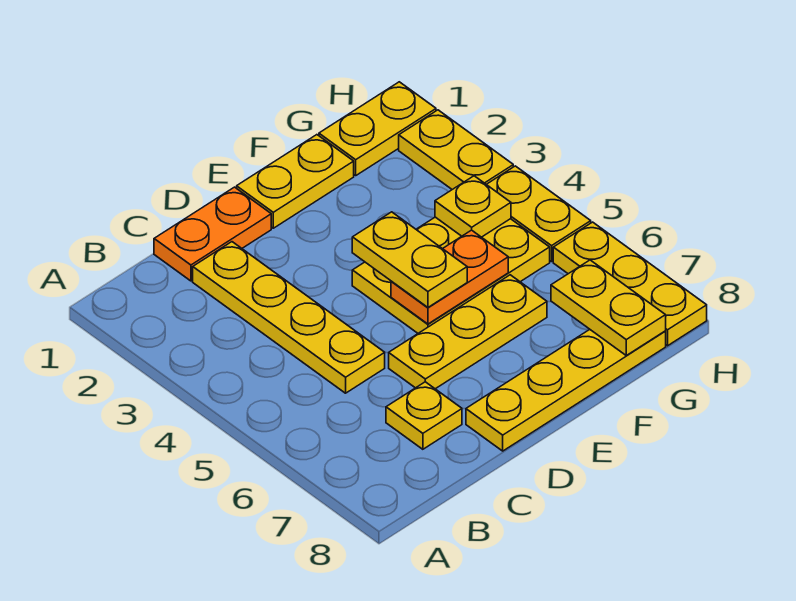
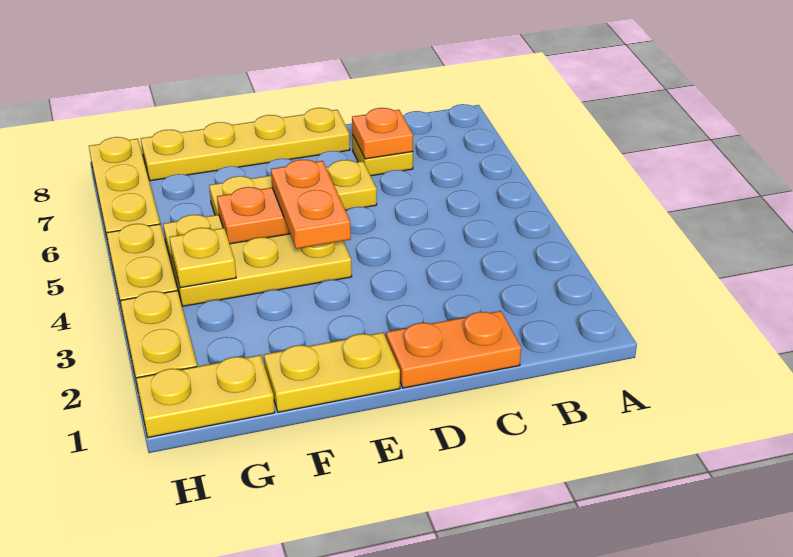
yellow 1x4 plate [193,242,385,393] -> none
none -> orange 1x1 plate [352,108,413,159]
yellow 1x2 plate [352,212,467,307] -> orange 1x2 plate [271,160,351,249]
yellow 1x2 plate [551,260,666,355] -> none

